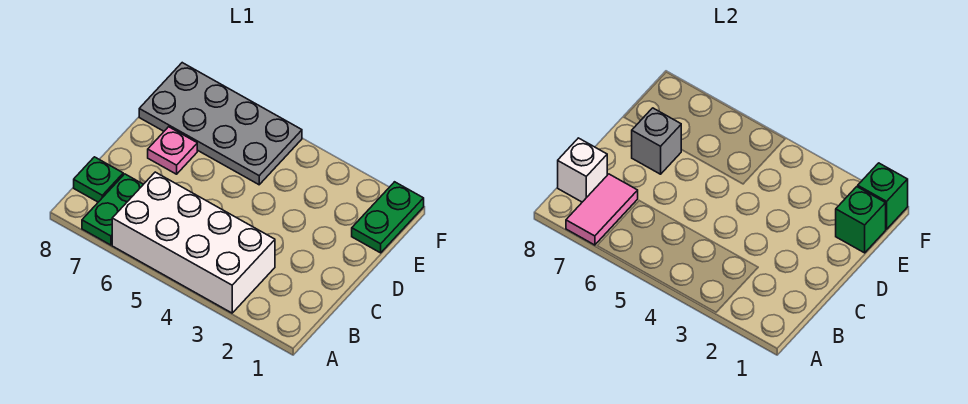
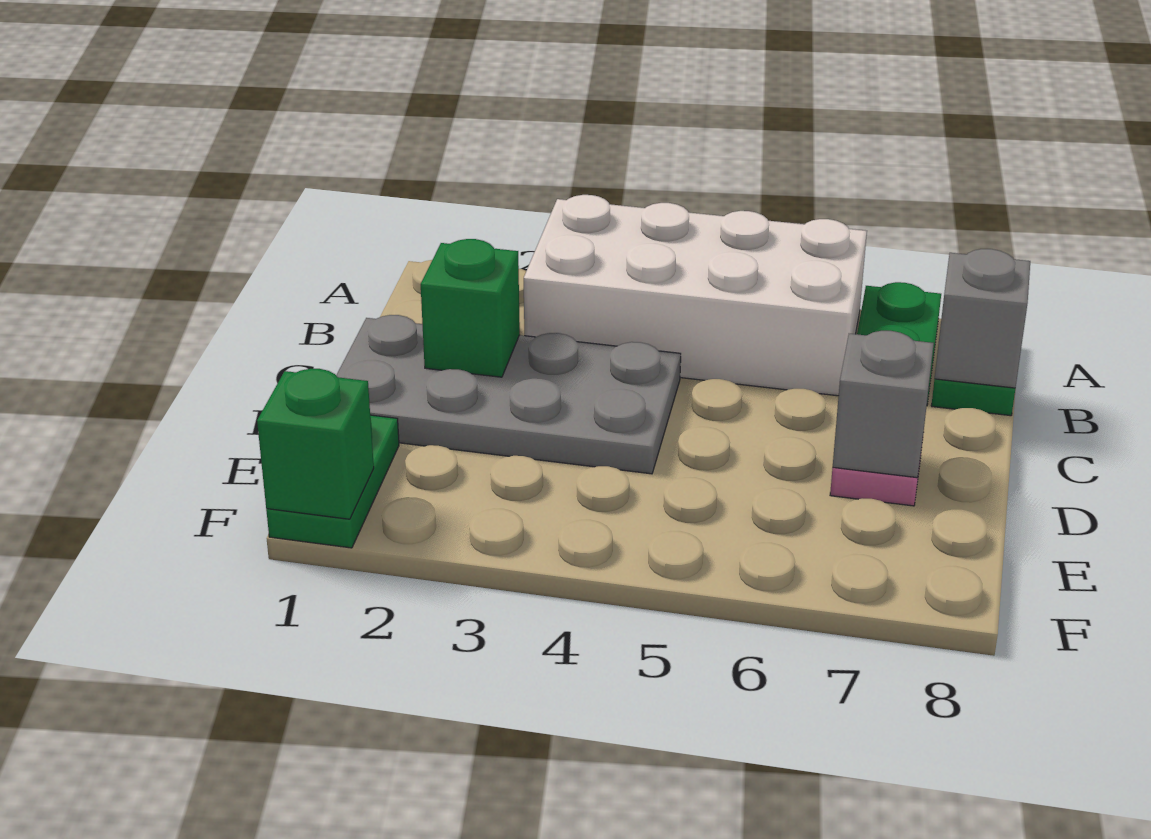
pink 1x2 tile [566,174,638,245] -> none
white 1x1 brick [558,138,607,202] -> grey 1x1 brick [935,249,1030,388]
green 1x1 brick [836,187,886,253] -> green 1x1 brick moved to [421,239,520,377]
grey 2x4 plate [139,63,302,185] -> grey 2x4 plate moved to [336,315,681,474]

